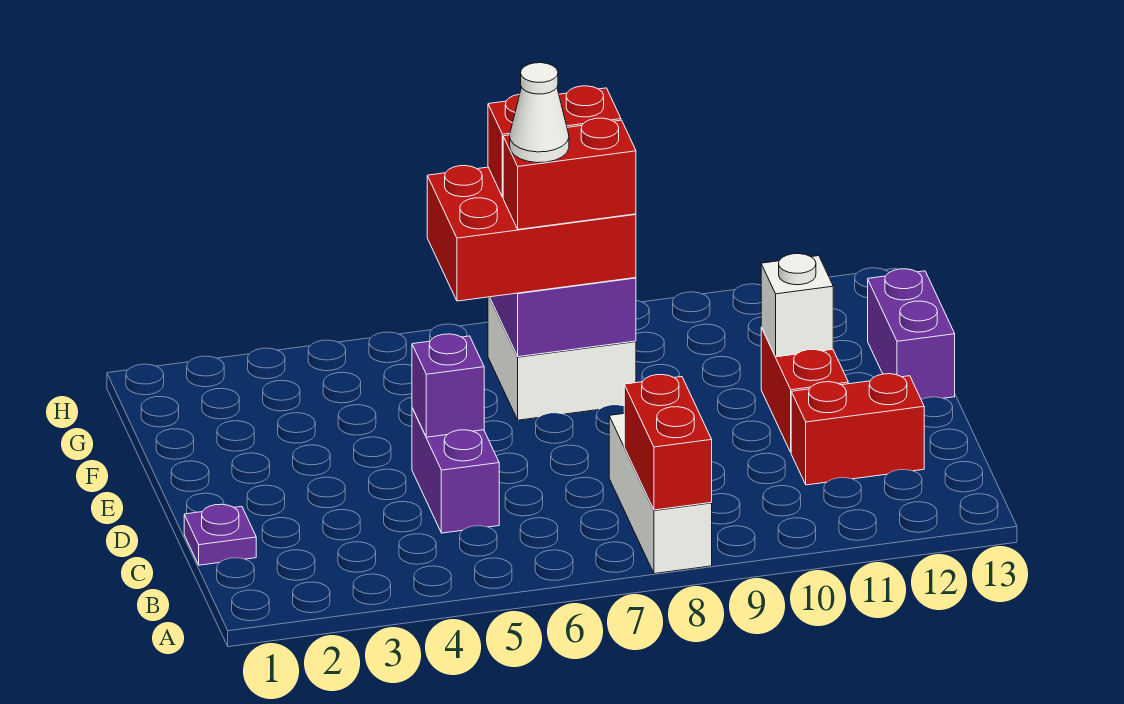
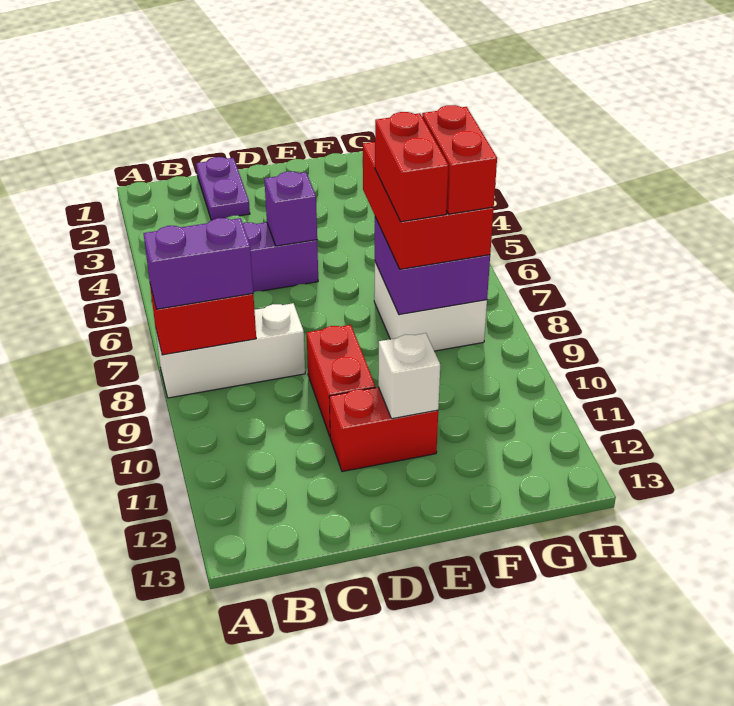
purple 1x1 plate [184,504,256,565] -> purple 1x2 plate [196,157,250,220]
red 1x2 brick [791,374,924,485] -> red 1x2 brick moved to [307,325,375,436]
purple 1x2 brick [868,269,955,400] -> purple 1x2 brick moved to [143,218,253,309]
white 1x1 cone [510,63,569,163] -> none

